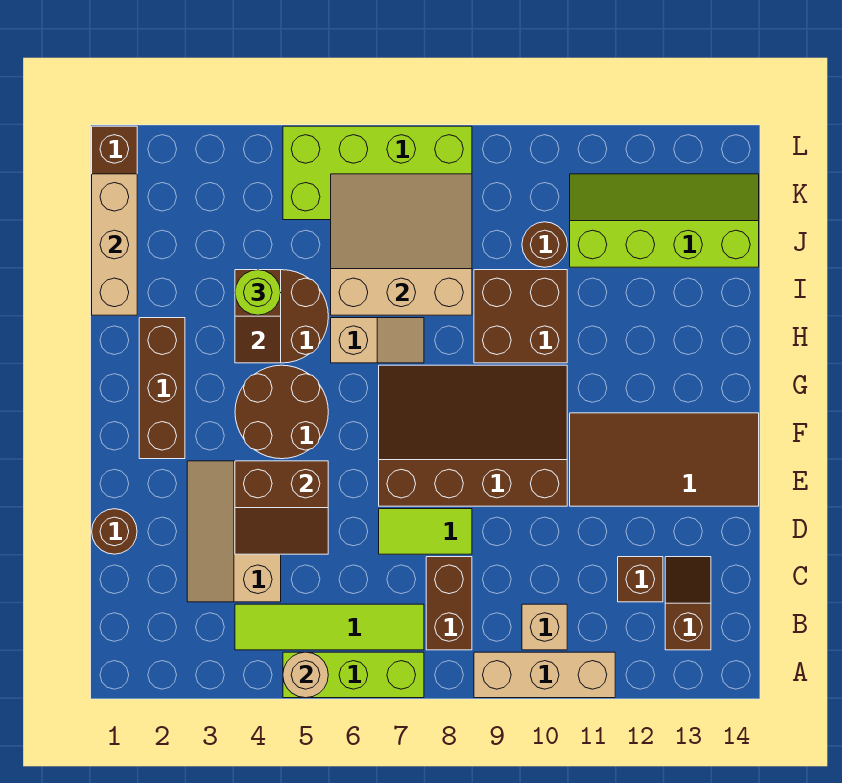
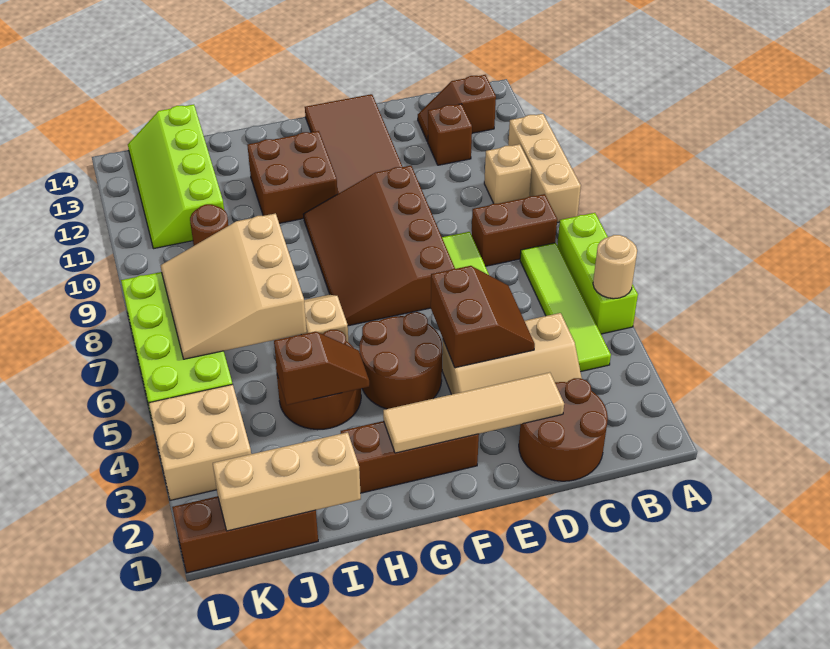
brown 1x1 round brick [92,509,137,554] -> brown 2x2 round brick [519,378,608,481]
none -> tan 1x4 tile [383,372,564,453]
brown 2x2 brick [474,270,567,363] -> brown 2x2 brick moved to [247,131,338,223]
lime 1x1 round brick [235,270,281,315] -> none
none -> tan 2x2 brick [149,384,251,500]

